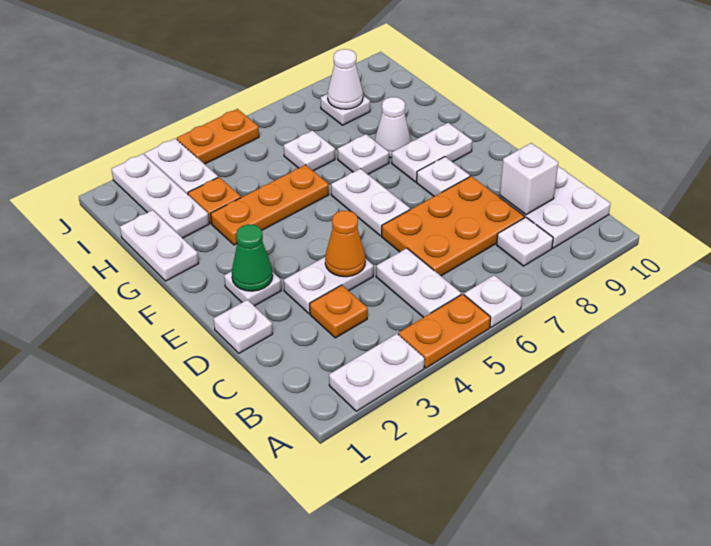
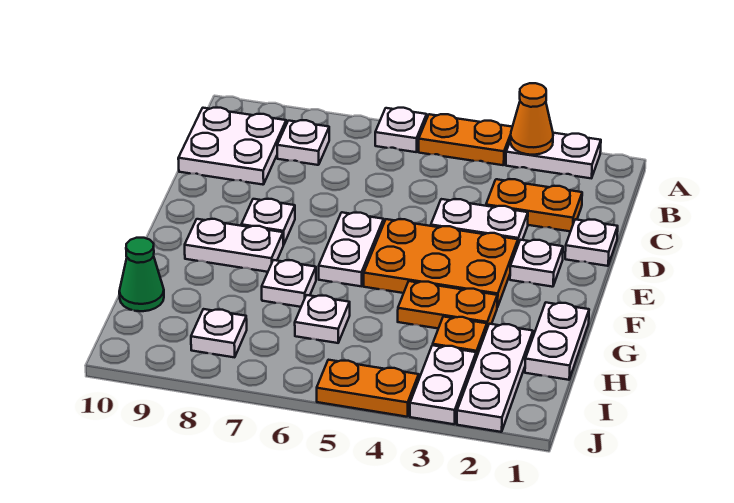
white 1x2 plate [376,248,461,318] -> none
orange 1x1 plate [310,285,368,338] -> orange 1x2 plate [486,179,582,231]
orange 2x3 plate [382,176,525,276] -> orange 2x3 plate moved to [364,219,518,307]
white 1x1 brick [500,143,558,215] -> none
orange 1x1 cone [325,211,365,277] -> orange 1x1 cone moved to [510,83,553,155]
green 1x1 cone [232,224,273,291] -> green 1x1 cone moved to [119,238,164,311]
orange 1x3 plate [211,165,329,245] -> orange 1x2 plate [398,281,497,328]
white 1x1 cone [375,97,411,158] -> none
white 1x1 cone [328,49,363,109] -> none

